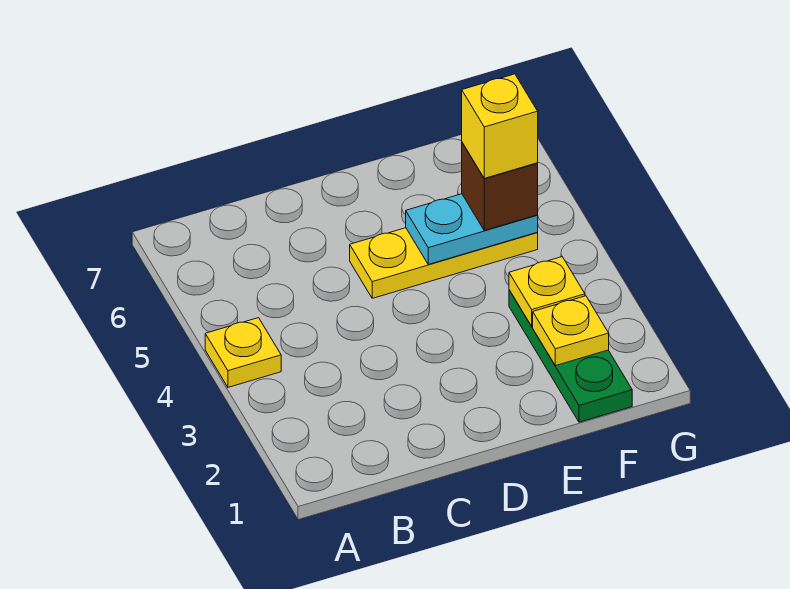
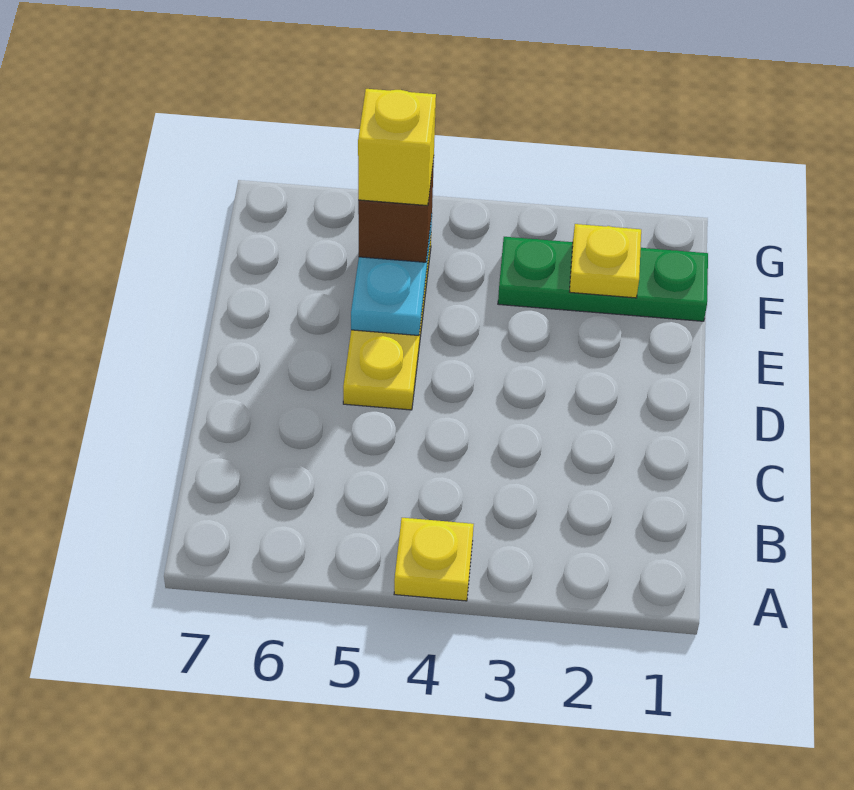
yellow 1x1 plate [509,257,585,326] -> none

